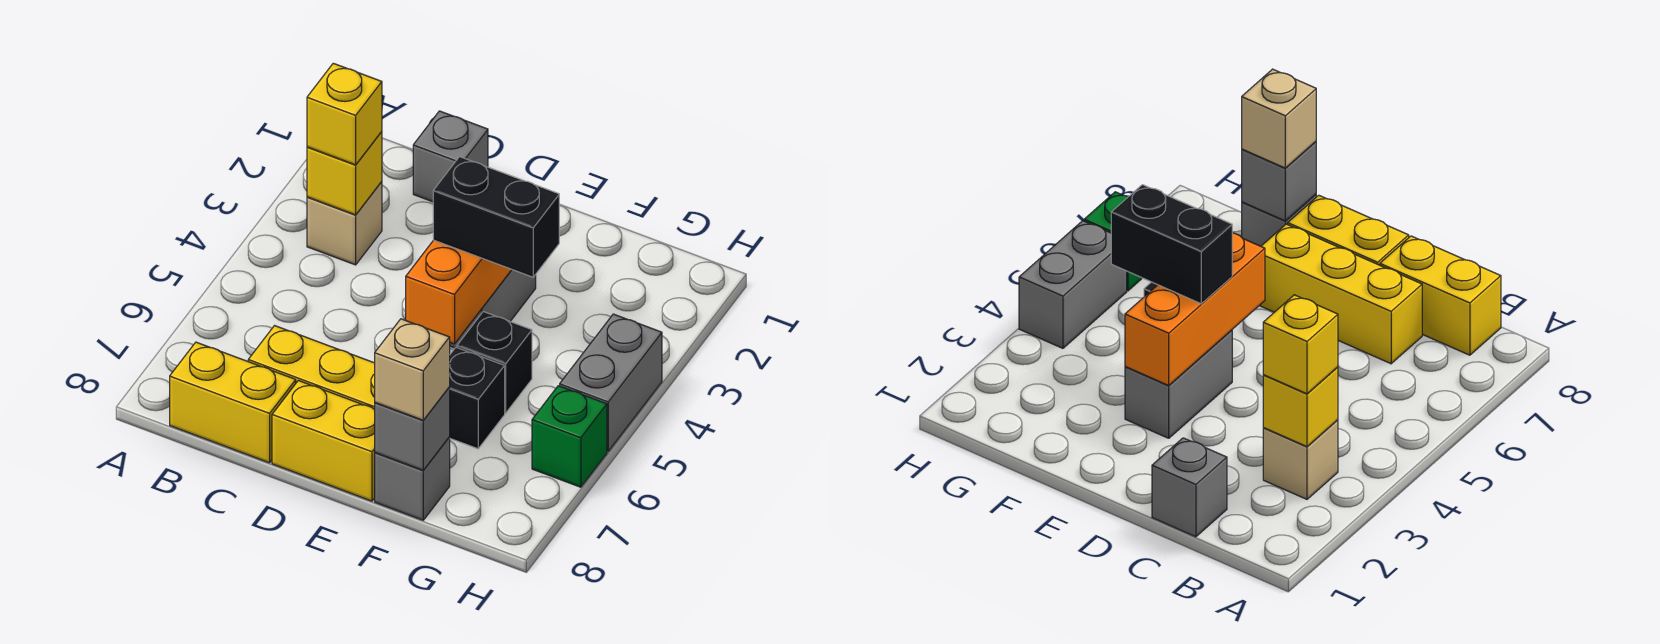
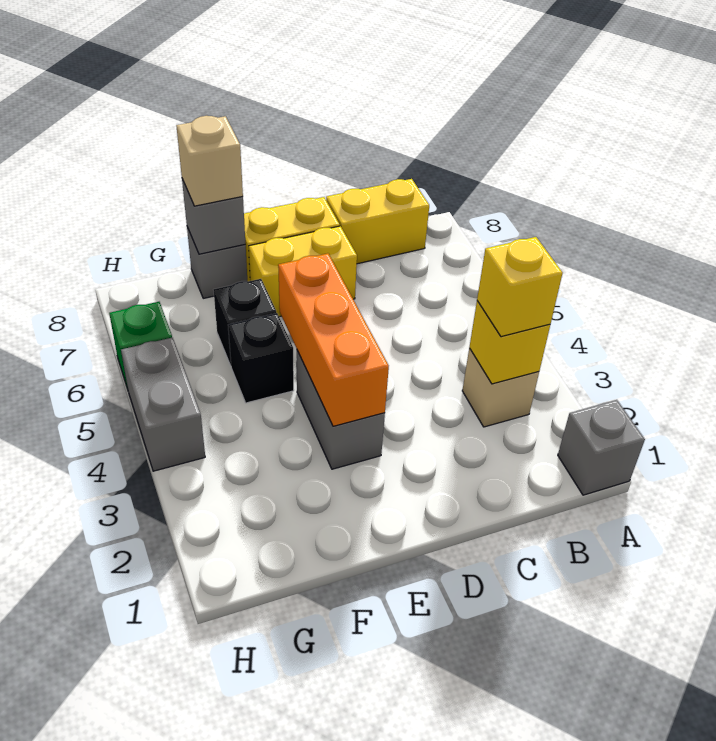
grey 1x1 brick [413,111,488,202] -> grey 1x1 brick moved to [558,400,645,495]
yellow 1x3 brick [248,326,375,409] -> yellow 1x2 brick [249,226,357,317]
black 1x2 brick [433,157,559,277] -> none

